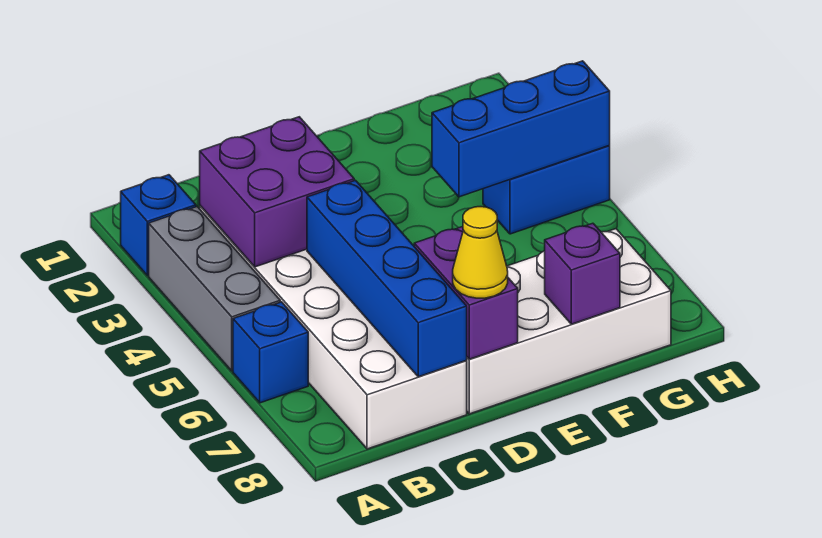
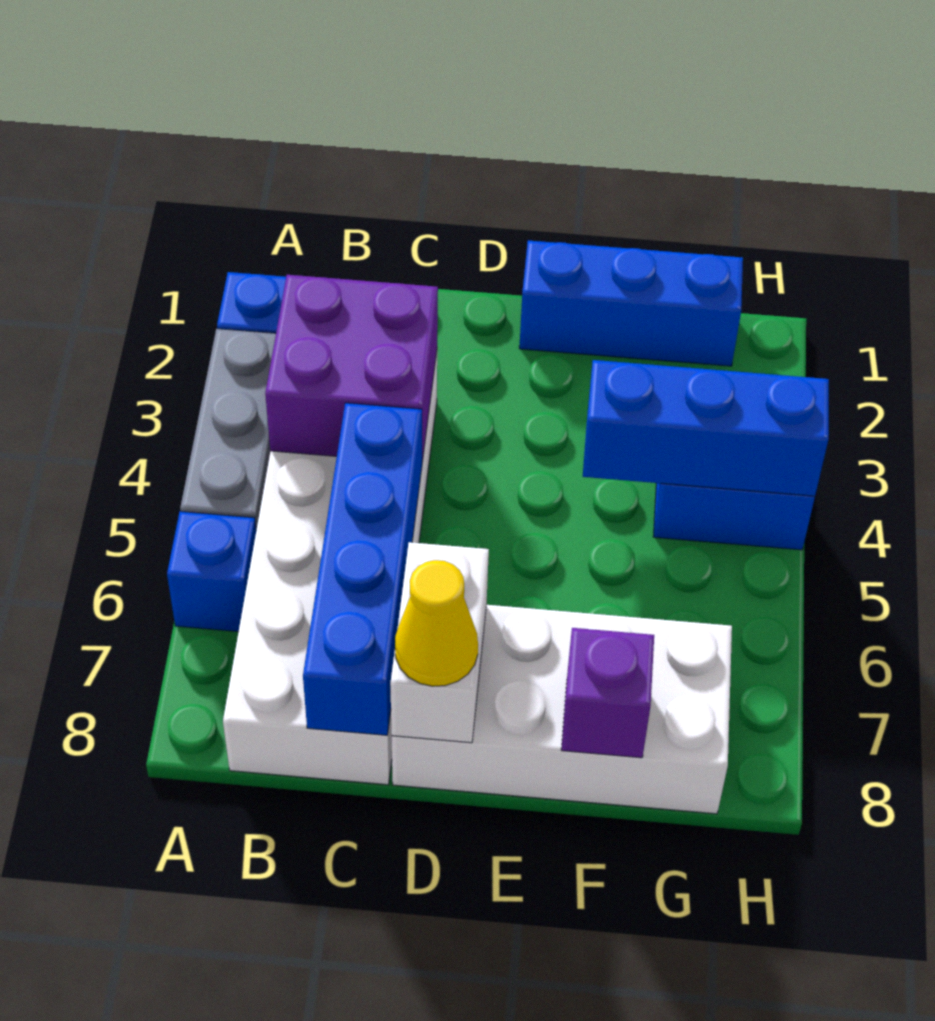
purple 1x2 brick [414,227,518,359] -> white 1x2 brick [390,542,489,743]
none -> blue 1x3 brick [519,240,743,366]

